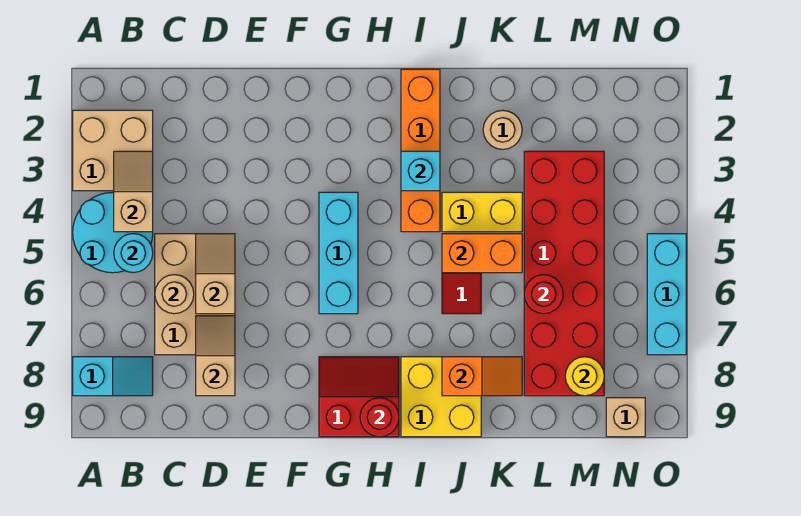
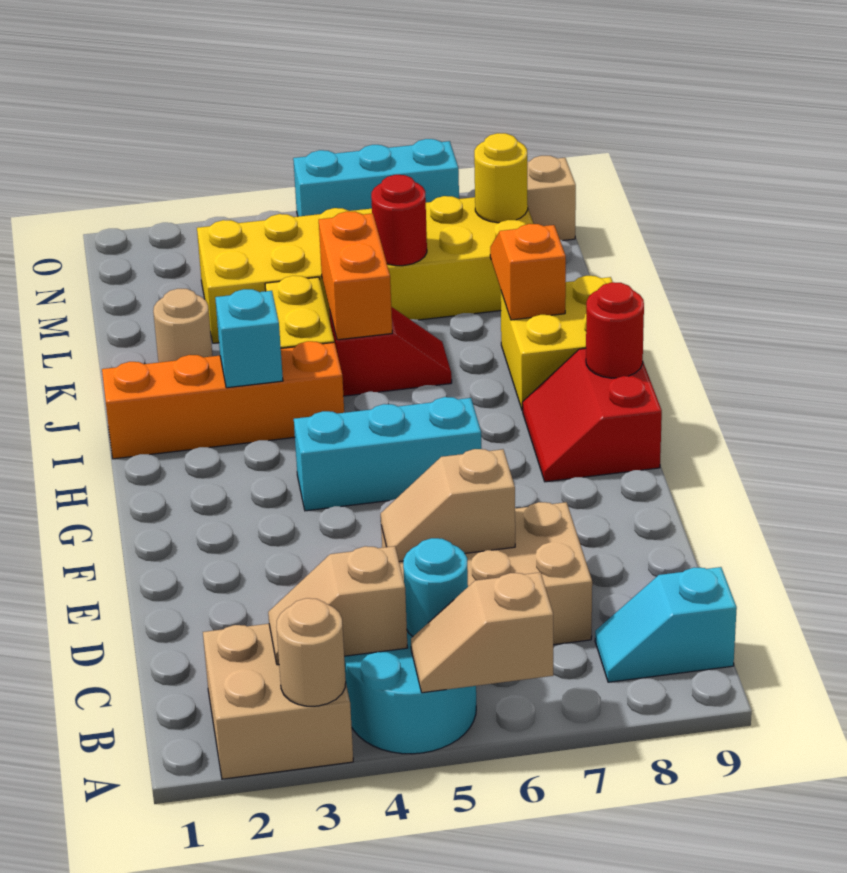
cyan 1x2 slope [73,357,153,396] -> cyan 1x2 slope turned to [595,567,737,682]
tan 1x1 round brick [155,275,194,314] -> tan 1x1 round brick moved to [276,598,346,706]
tan 1x2 slope [196,316,235,396] -> tan 1x2 slope moved to [411,572,553,693]
red 2x6 brick [524,151,604,396] -> yellow 2x6 brick [197,196,533,343]

